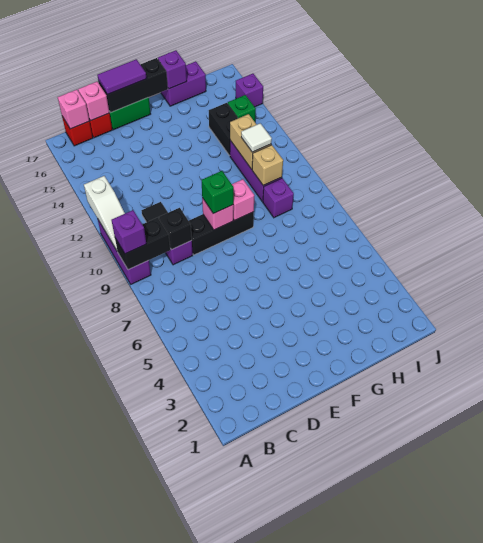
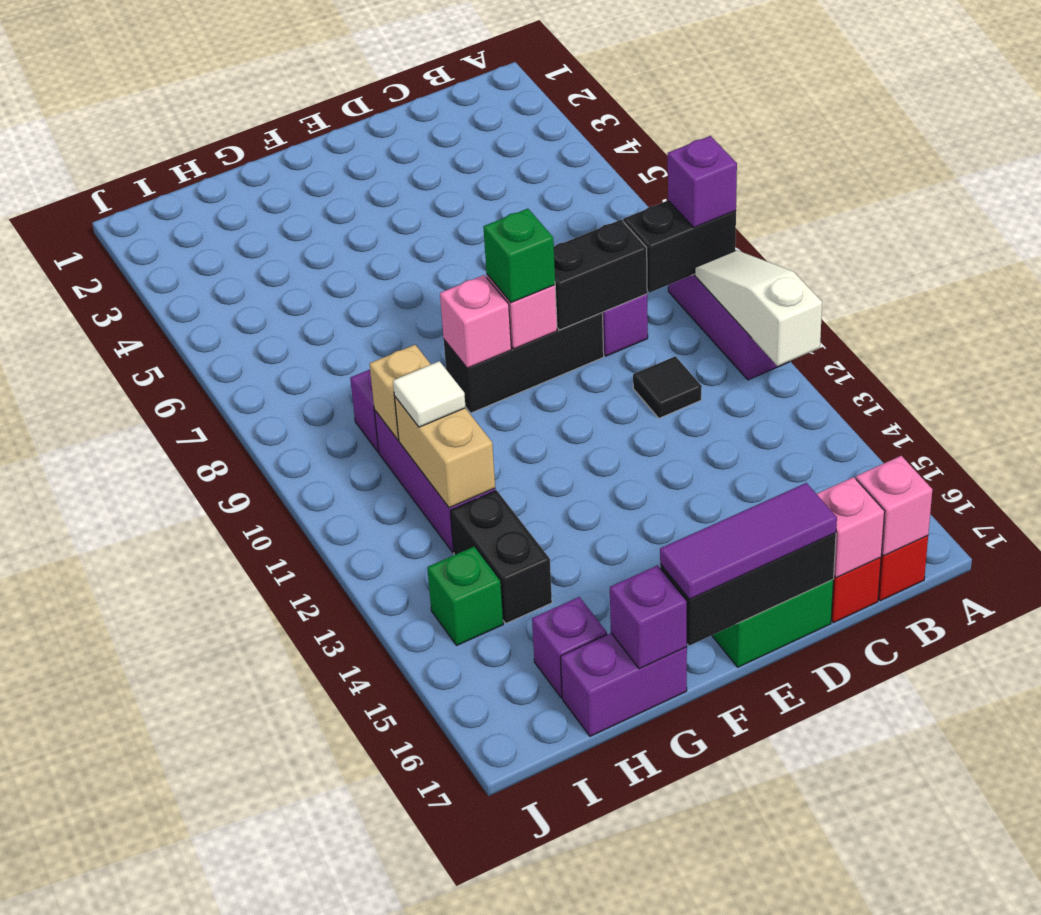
black 1x1 brick [159,208,192,250] -> black 1x2 brick [554,220,647,330]
purple 1x2 tile [97,59,147,95] -> purple 1x3 tile [660,483,837,599]
purple 1x1 brick [236,74,263,107] -> purple 1x1 brick moved to [532,597,607,698]

